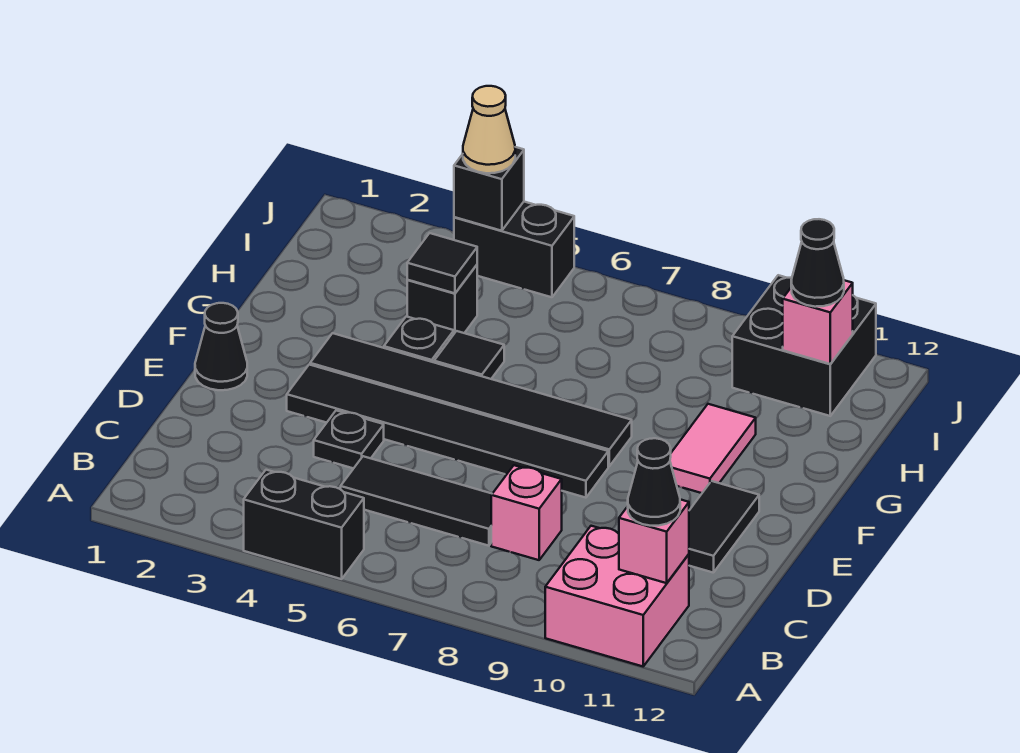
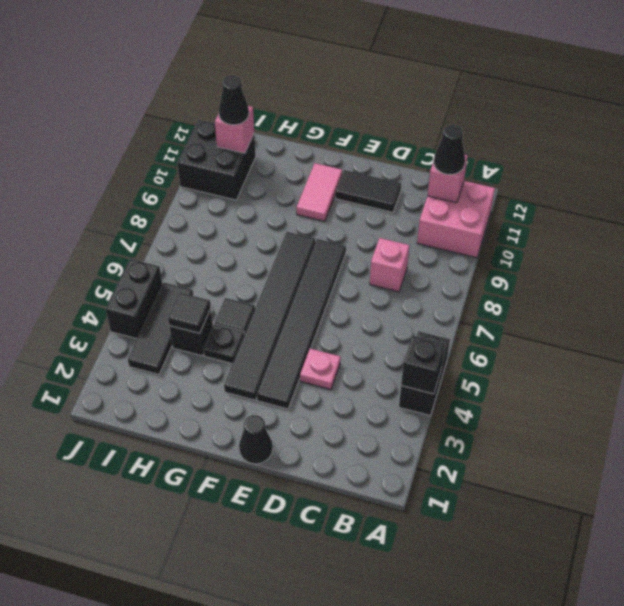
black 1x3 tile [341,456,492,546] -> black 1x3 tile moved to [128,283,193,375]
black 1x1 plate [314,410,384,468] -> pink 1x1 plate [300,349,341,389]
pink 1x2 tile [670,404,756,493] -> pink 1x2 tile turned to [297,163,342,221]
black 1x1 brick [454,147,524,231] -> black 1x1 brick moved to [401,335,445,394]
tan 1x1 cone [463,86,515,173] -> none

